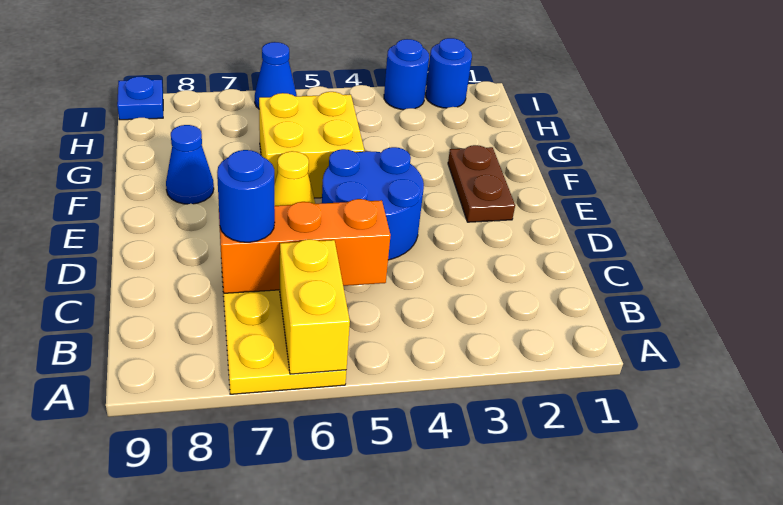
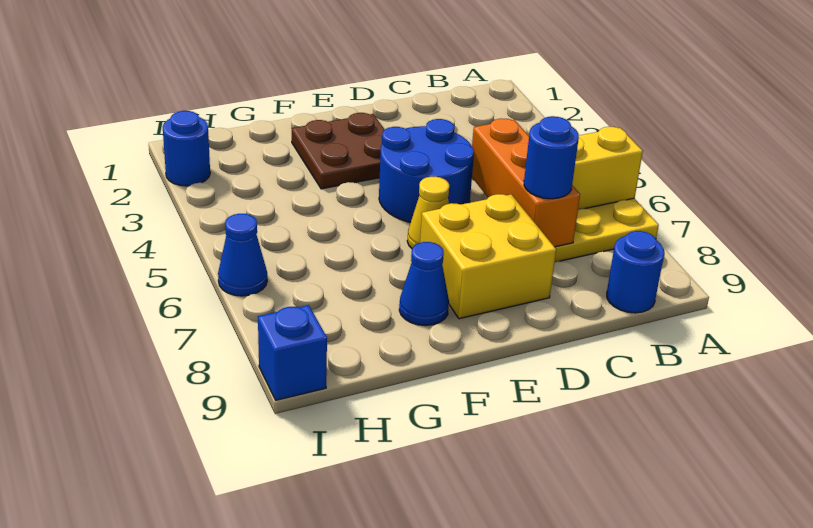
brown 1x2 plate [448,145,515,222] -> brown 2x2 plate [292,113,385,189]
yellow 2x2 brick [259,92,364,198] -> yellow 2x2 brick moved to [420,194,556,319]
blue 1x1 round brick [384,39,429,110] -> blue 1x1 round brick moved to [607,231,664,313]
blue 1x1 plate [117,77,163,120] -> blue 1x1 brick [258,305,327,400]

